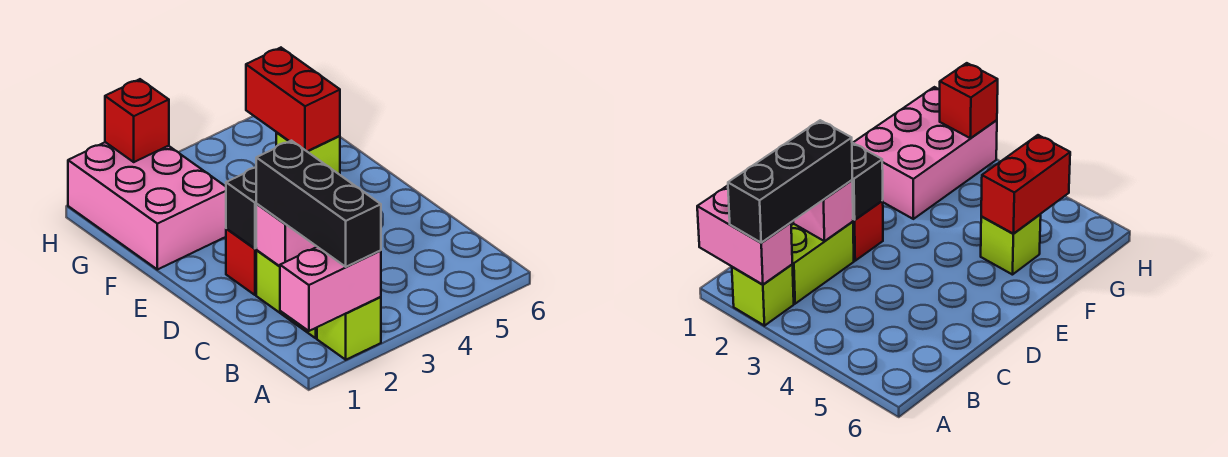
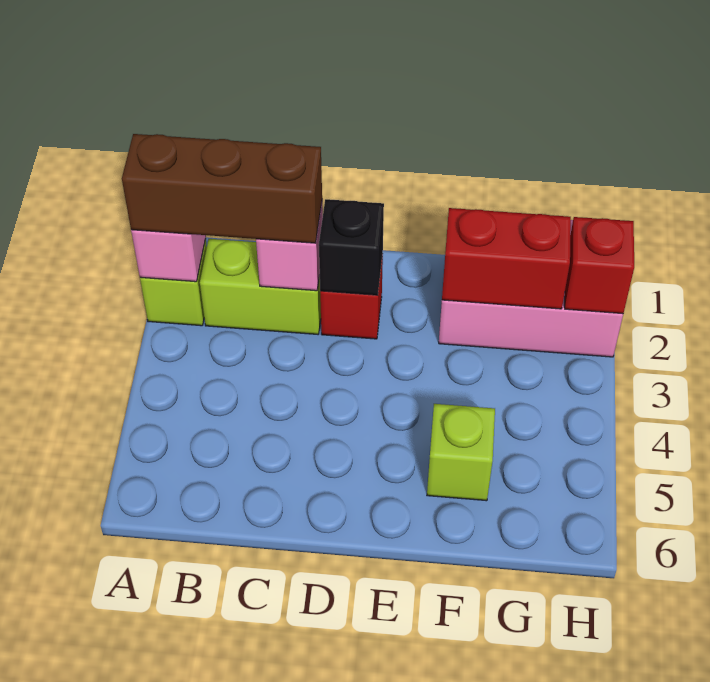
black 1x3 brick [256,141,381,267] -> brown 1x3 brick [122,134,322,243]
red 1x2 brick [246,48,340,151] -> red 1x2 brick moved to [442,208,571,309]

